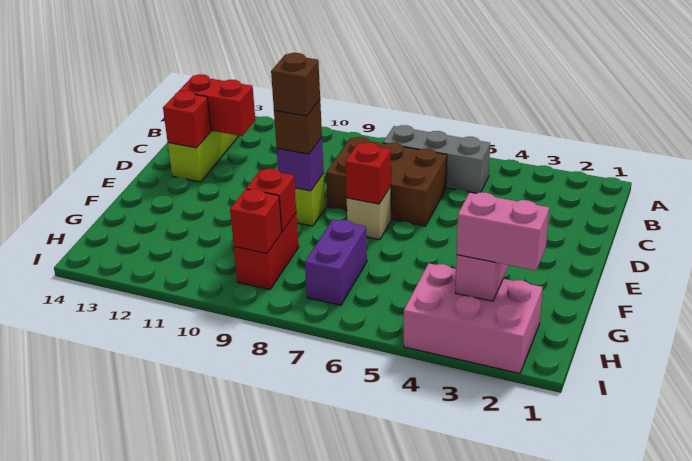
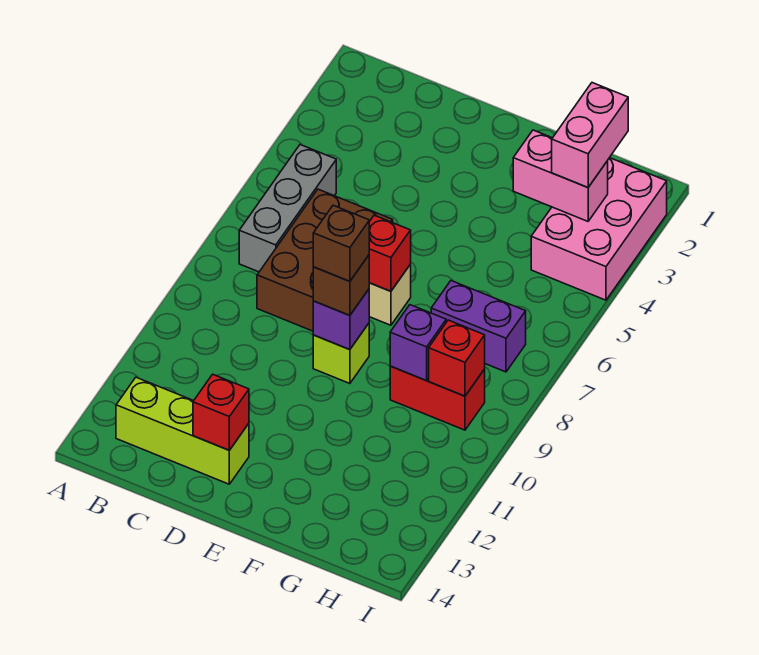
red 1x2 brick [179,74,255,136] -> none
red 1x1 brick [246,169,296,232] -> purple 1x1 brick [390,305,446,380]

